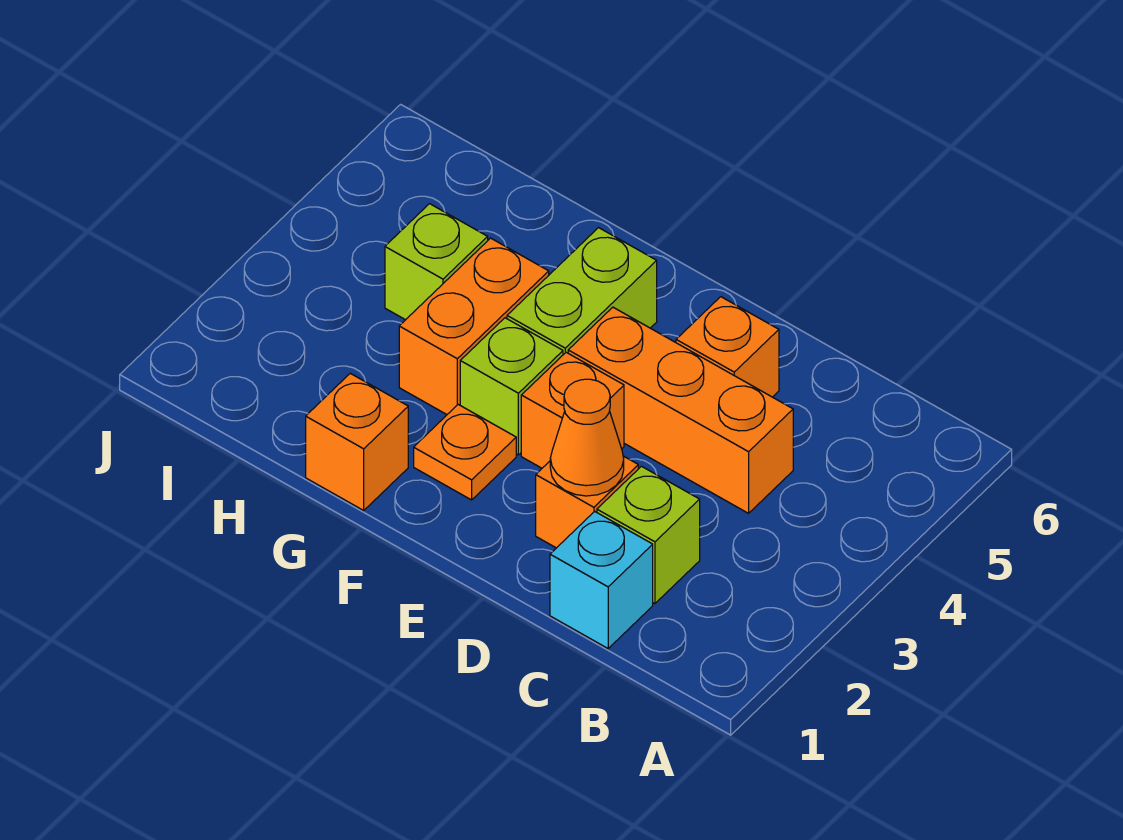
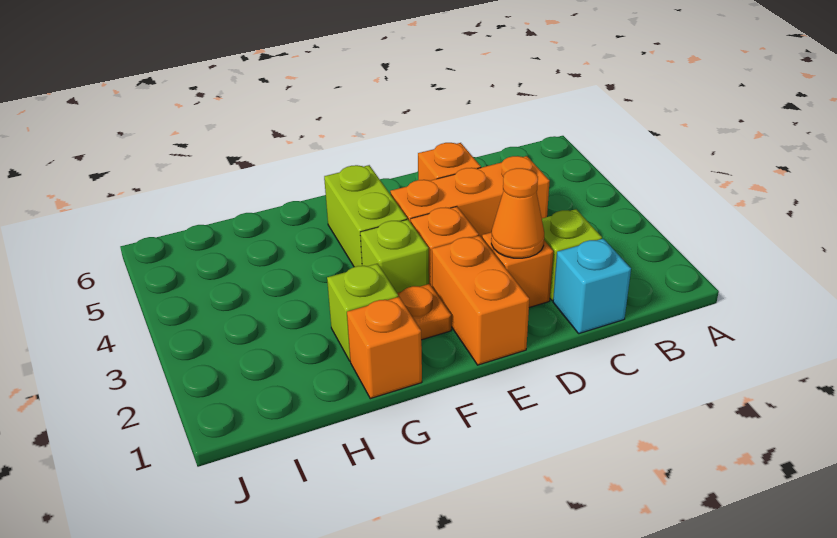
orange 1x2 brick [399,238,549,414] -> orange 1x2 brick moved to [432,236,529,365]
lime 1x1 brick [385,204,488,320] -> lime 1x1 brick moved to [327,264,398,361]

